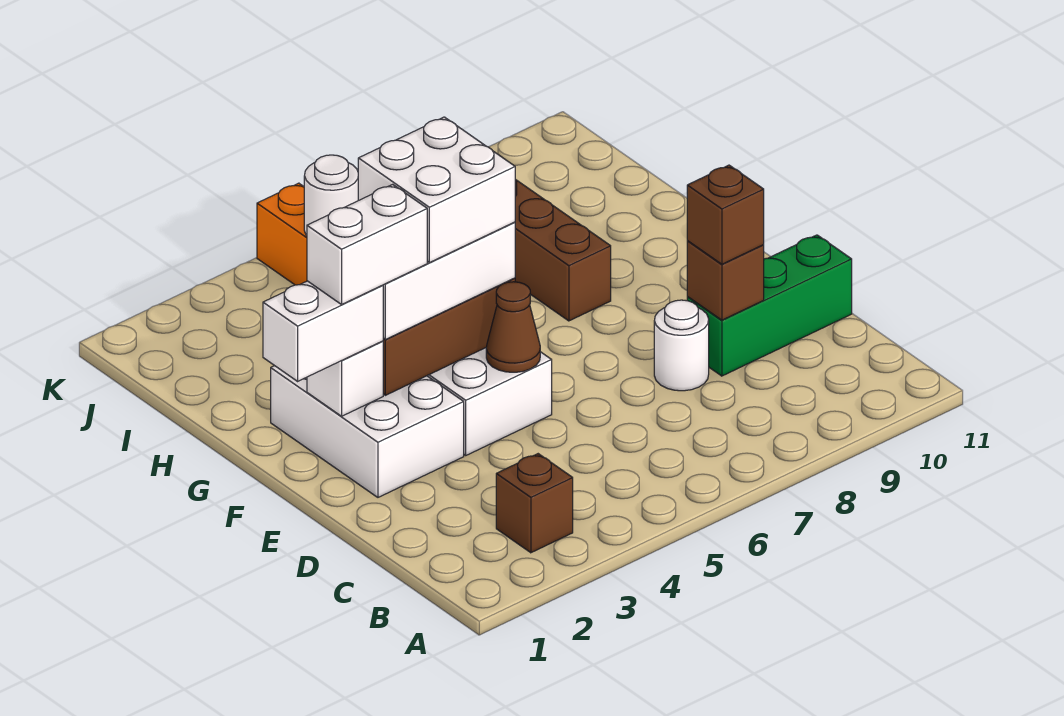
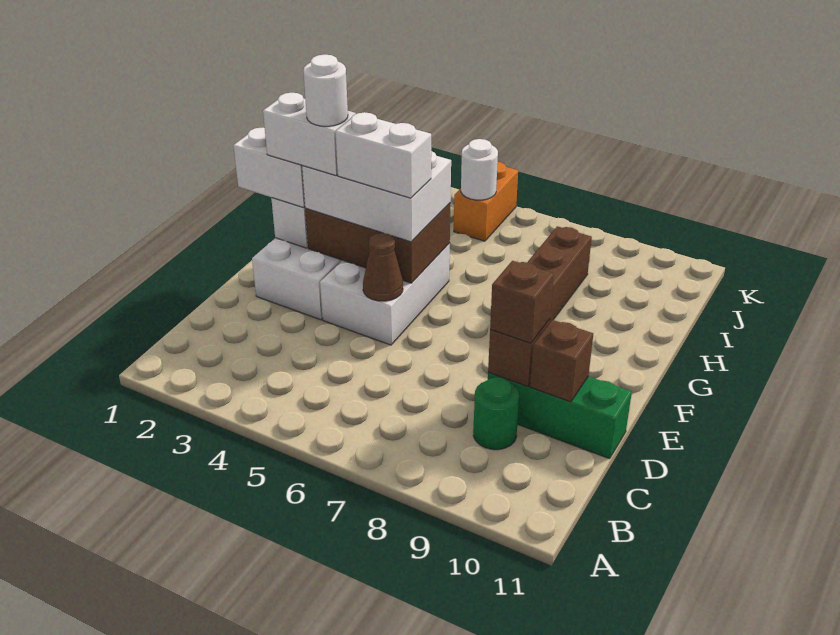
brown 1x1 brick [496,454,573,553] -> brown 1x1 brick moved to [530,320,593,402]
none -> green 1x1 round brick [473,377,519,450]
white 1x1 round brick [654,300,709,391] -> white 1x1 round brick moved to [303,54,348,126]
white 2x2 brick [358,117,515,263] -> white 1x2 brick [335,112,431,198]

